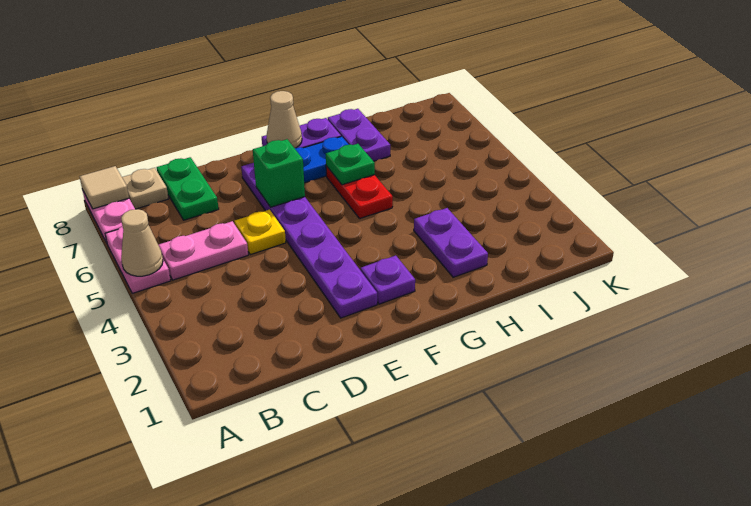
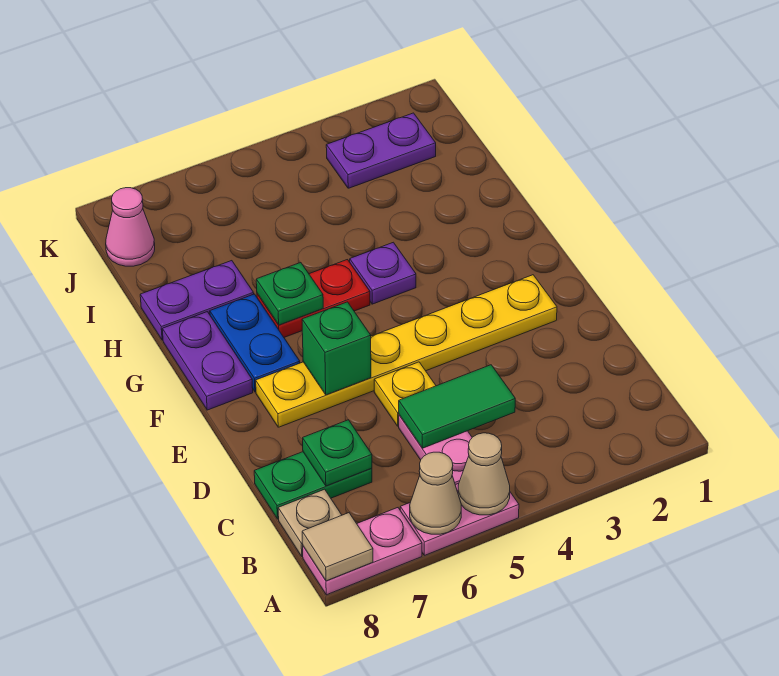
none -> green 1x2 tile [399,365,515,448]
none -> green 1x1 plate [303,420,372,486]
purple 1x6 plate [241,163,377,318] -> yellow 1x6 plate [256,275,557,427]
purple 1x1 plate [361,256,415,304] -> purple 1x1 plate moved to [350,242,416,304]
tan 1x1 cone [267,91,302,148] -> tan 1x1 cone moved to [410,452,461,534]
purple 1x2 plate [414,208,488,277] -> purple 1x2 plate moved to [326,113,436,188]
none -> pink 1x1 cone [106,188,155,266]

